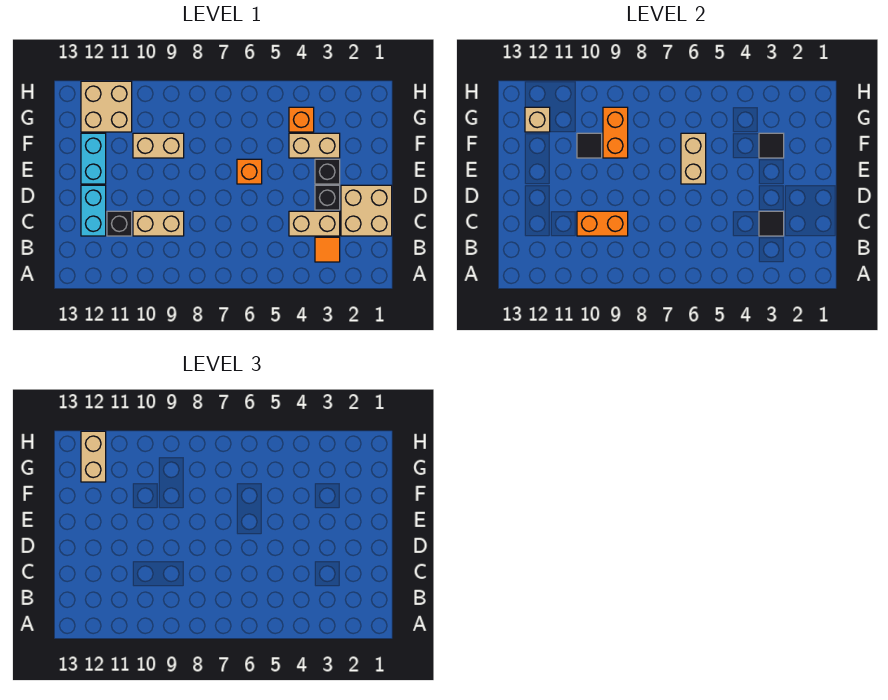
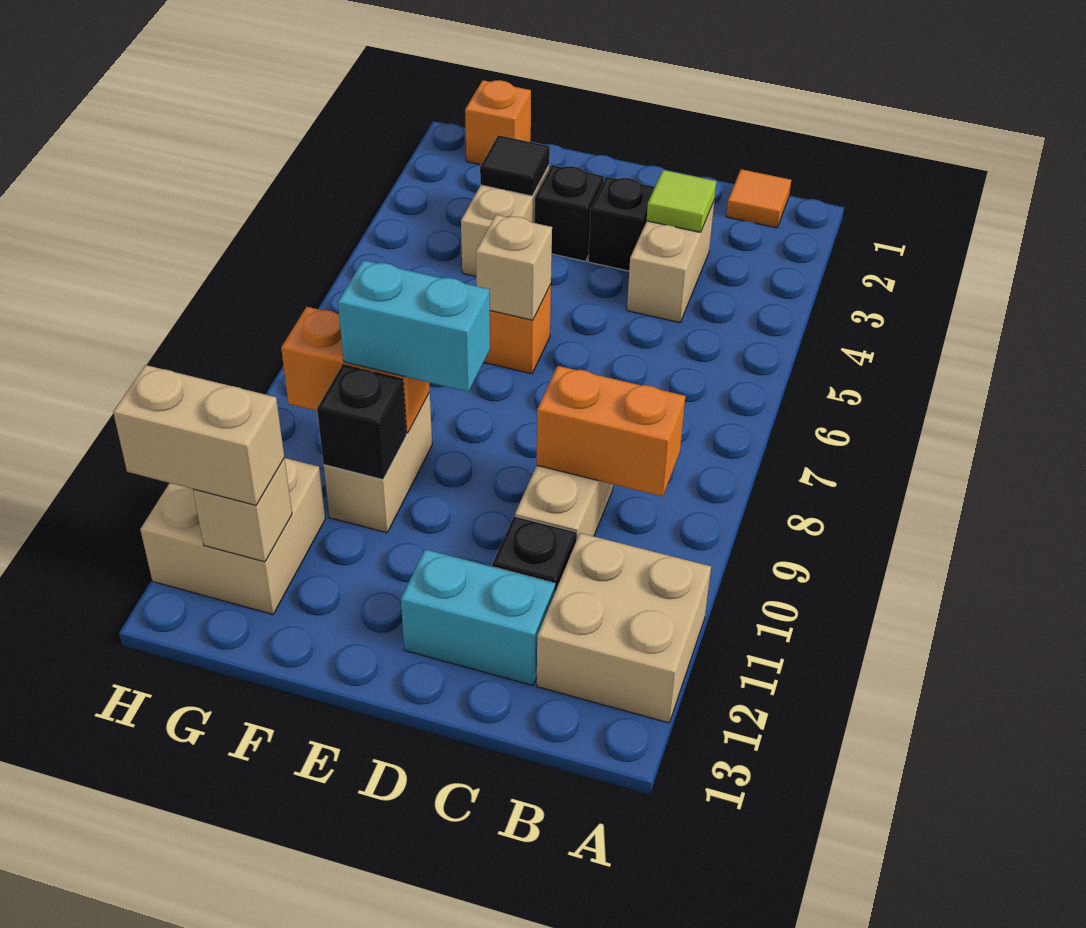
orange 1x1 tile [315,237,340,262] -> orange 1x1 tile moved to [726,169,791,228]
tan 2x2 brick [341,185,392,236] -> tan 2x2 brick moved to [537,533,711,723]
black 1x1 tile [759,211,784,236] -> lime 1x1 tile [647,170,716,232]
orange 1x2 brick [577,211,628,236] -> orange 1x2 brick turned to [536,366,685,497]
tan 1x2 brick [681,133,706,184] -> tan 1x1 brick [476,215,552,320]
cyan 1x2 brick [81,133,106,184] -> cyan 1x2 brick moved to [338,260,490,392]
black 1x1 tile [577,133,602,158] -> black 1x1 brick [317,365,406,480]
orange 1x1 brick [289,107,314,132] -> orange 1x1 brick moved to [465,80,531,165]

